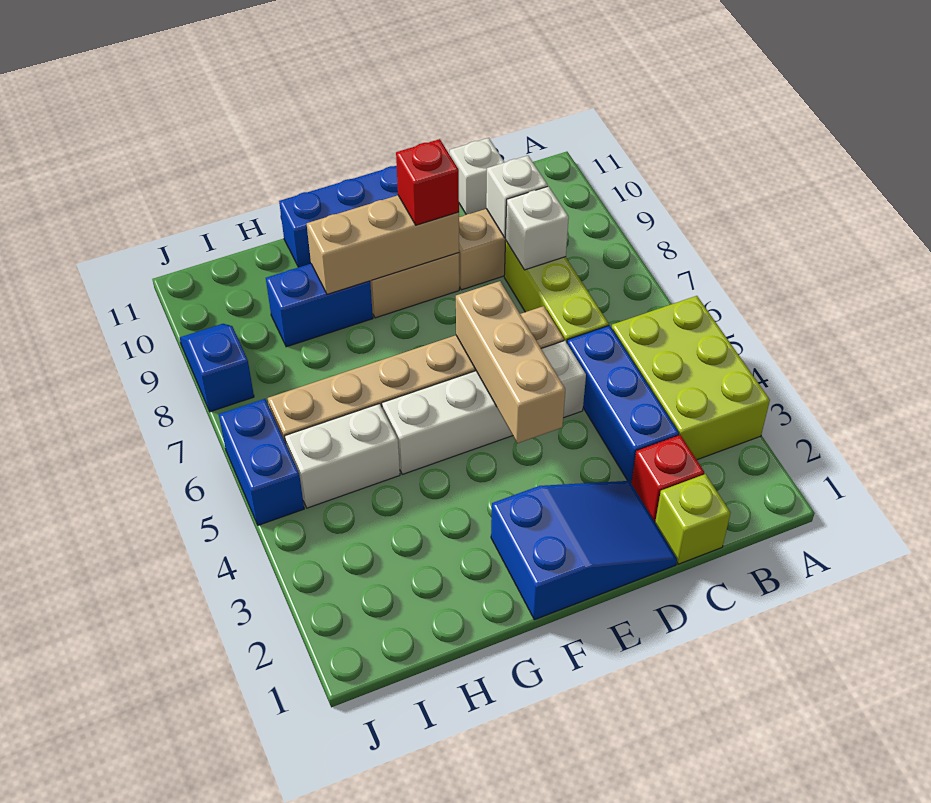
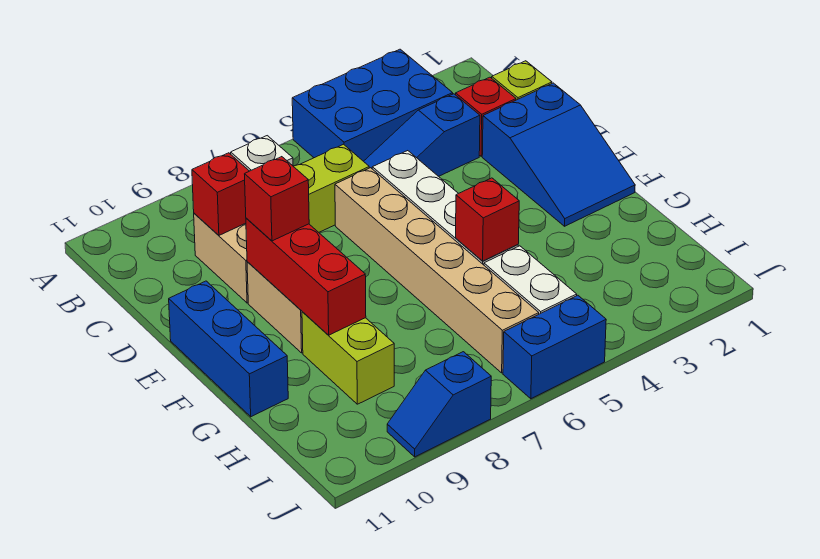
lime 2x3 brick [612,296,770,460] -> blue 2x3 brick [292,49,453,161]
blue 1x3 brick [567,325,679,482] -> blue 1x3 slope [364,94,480,176]
white 1x1 brick [486,156,548,238] -> red 1x1 brick [192,153,249,235]
white 1x1 brick [450,138,505,215] -> none
blue 2x3 slope [491,481,677,620] -> blue 2x3 slope turned to [482,83,635,226]
tan 1x3 brick [456,281,565,443] -> none
tan 1x3 brick [307,195,459,294] -> red 1x3 brick [246,218,366,335]
none -> red 1x1 brick [456,178,519,261]
blue 1x2 brick [266,264,373,347] -> lime 1x2 brick [302,312,394,404]

